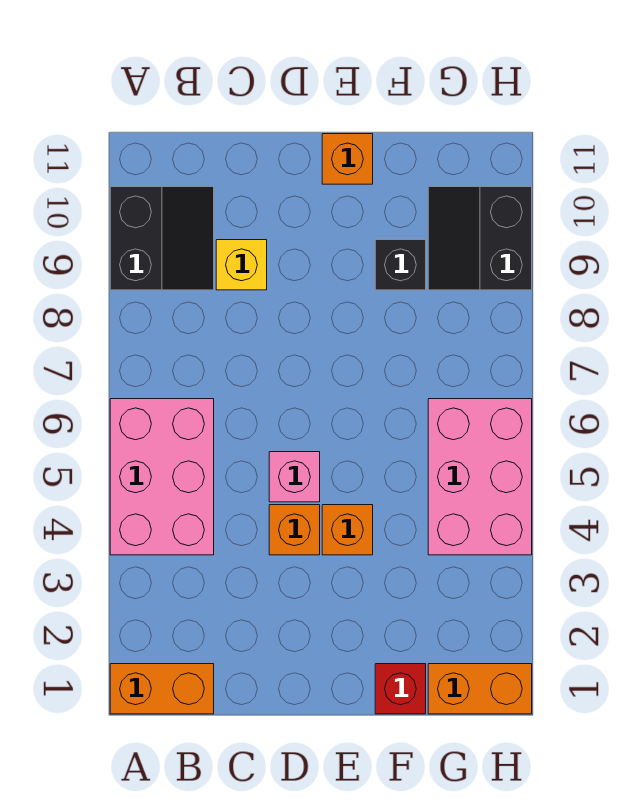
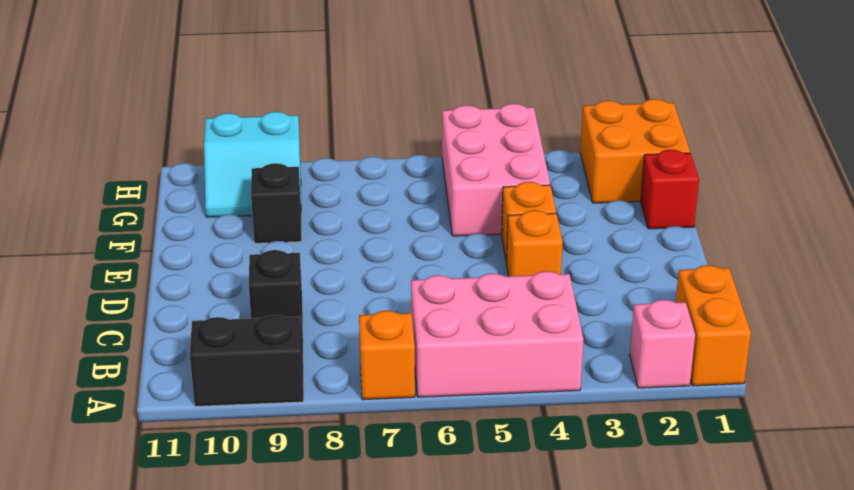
yellow 1x1 brick [216,240,267,290] -> black 1x1 brick [249,250,303,327]
pink 1x1 brick [269,452,320,502] -> pink 1x1 brick moved to [630,300,695,388]
orange 1x1 brick [322,134,373,184] -> orange 1x1 brick moved to [359,311,415,400]
orange 1x2 brick [428,664,532,714] -> orange 2x2 brick [580,99,690,203]
pink 2x3 brick [428,399,532,555] -> pink 2x3 brick turned to [442,104,550,236]
black 2x2 slope [428,187,532,290] -> cyan 2x2 slope [204,112,301,217]

